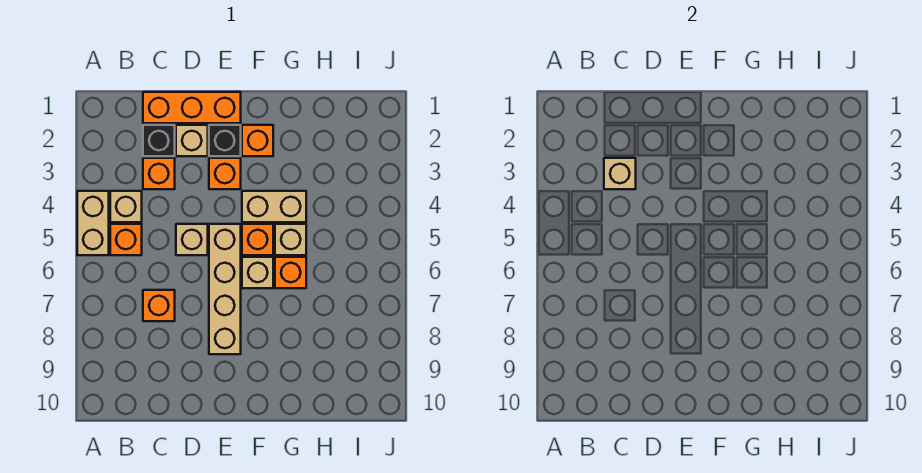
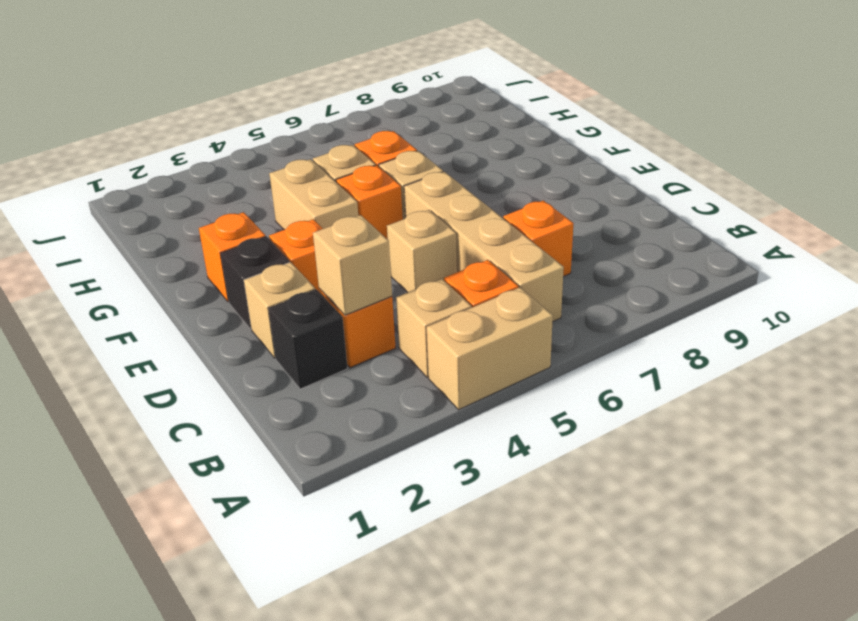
orange 1x3 brick [143,92,241,123] -> none
tan 1x4 brick [209,224,241,354] -> tan 1x4 brick turned to [404,172,564,322]

